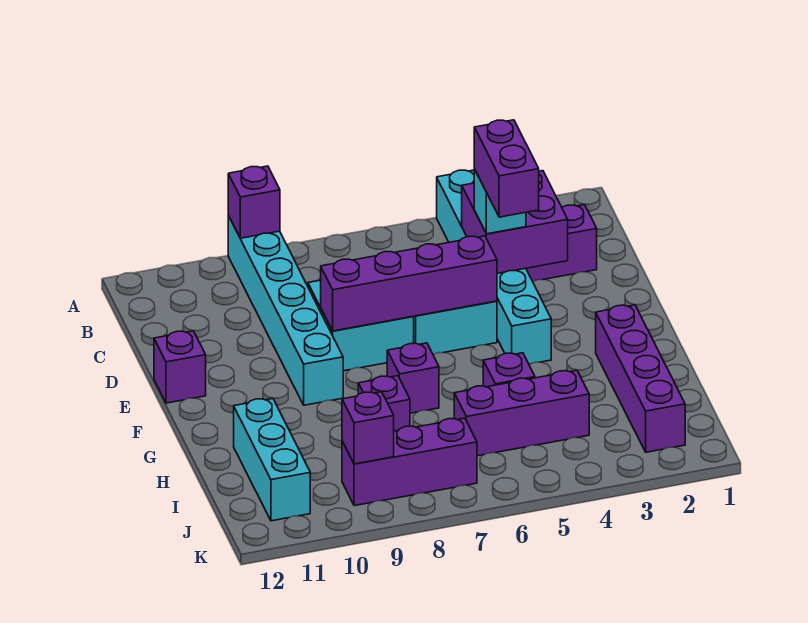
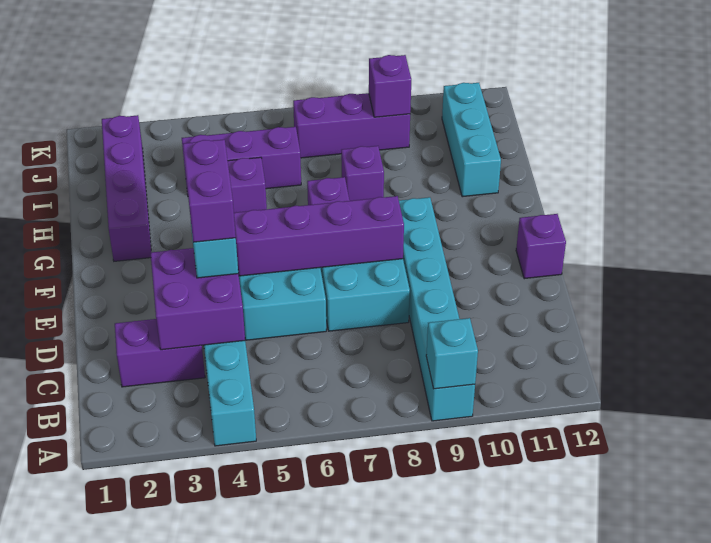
purple 1x1 brick [228,166,280,238] -> cyan 1x1 brick [426,318,478,389]

